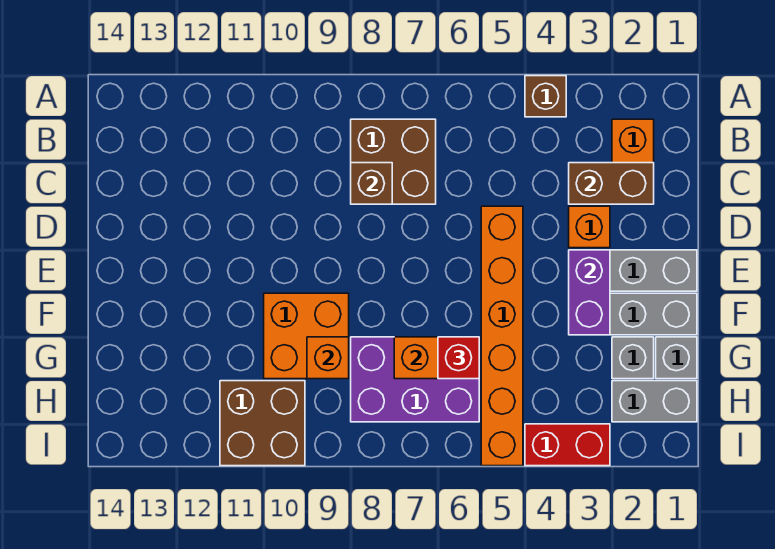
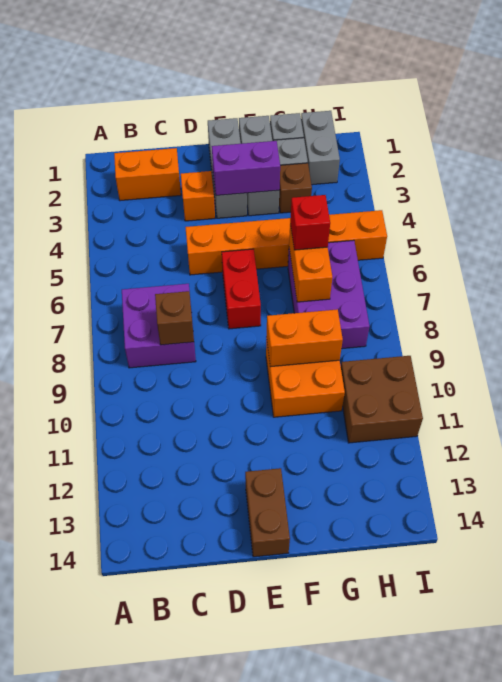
brown 1x1 brick [525,76,566,117] -> brown 1x1 brick moved to [279,163,312,213]
brown 2x2 brick [351,119,436,204] -> purple 2x2 brick [122,284,196,368]
brown 1x2 brick [569,163,654,204] -> brown 1x2 brick moved to [245,468,290,557]
orange 1x1 brick [307,337,349,379] -> orange 1x2 brick [266,309,343,367]
red 1x2 brick [525,424,610,466] -> red 1x2 brick moved to [222,249,261,329]

